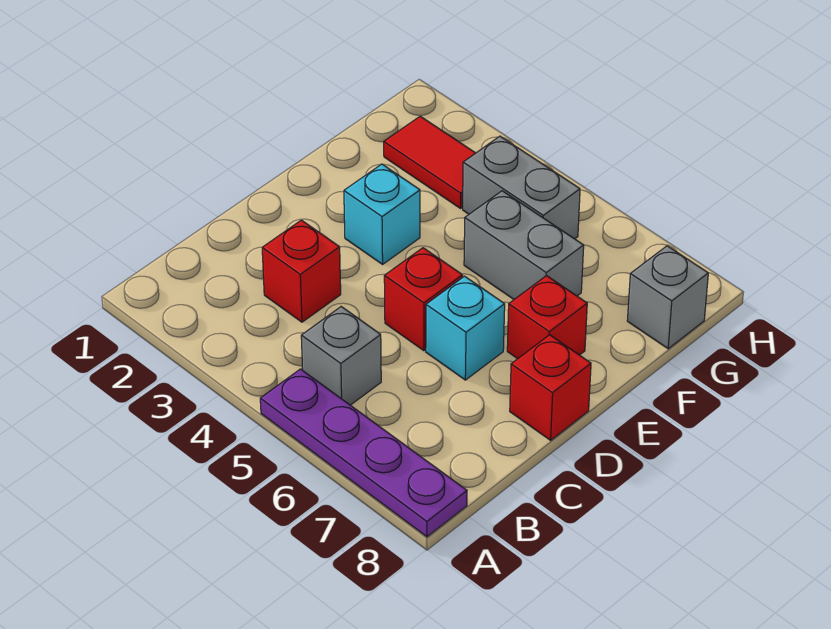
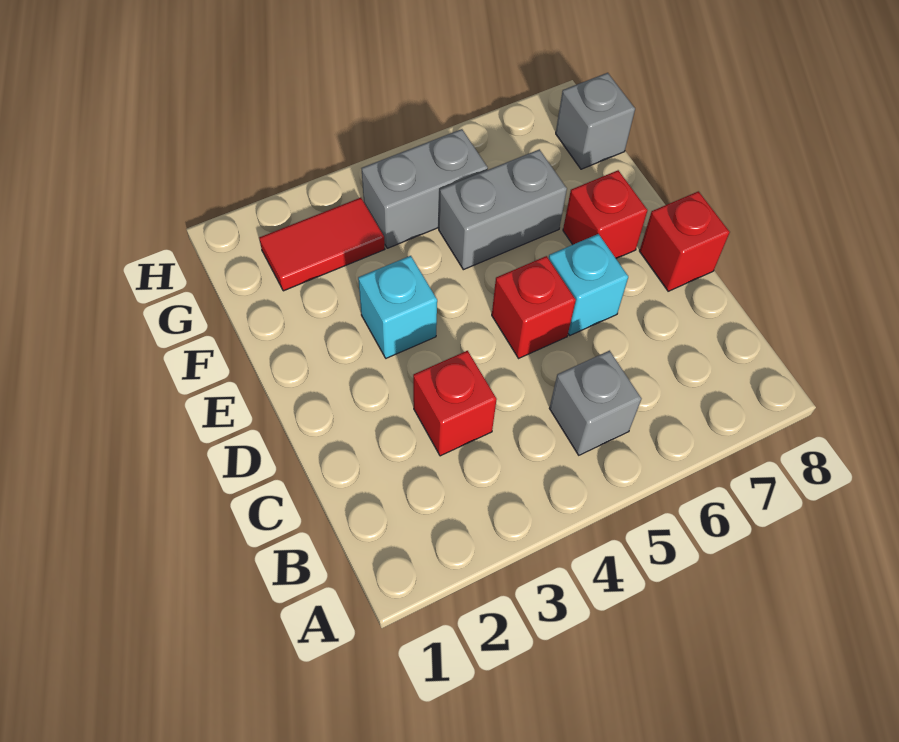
purple 1x4 plate [260,369,467,537] -> none

